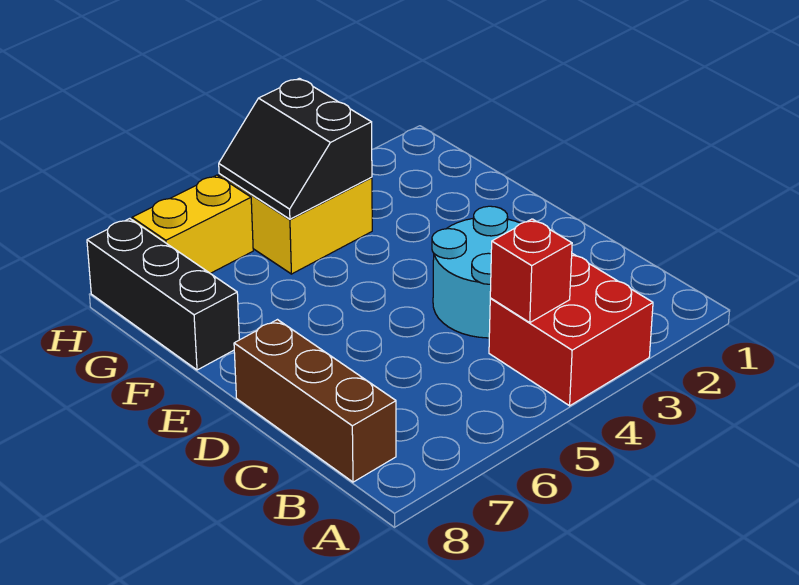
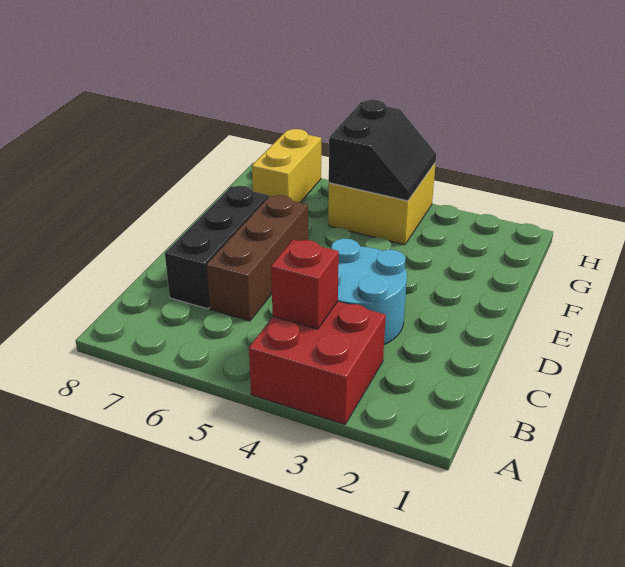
brown 1x3 brick [234,320,396,482] -> brown 1x3 brick moved to [207,195,308,321]
black 1x3 brick [87,219,239,370] -> black 1x3 brick moved to [165,186,268,309]
black 2x2 slope [219,78,372,219] -> black 2x2 slope turned to [329,100,436,201]
yellow 1x2 brick [132,175,253,273] -> yellow 1x2 brick turned to [252,129,321,203]

